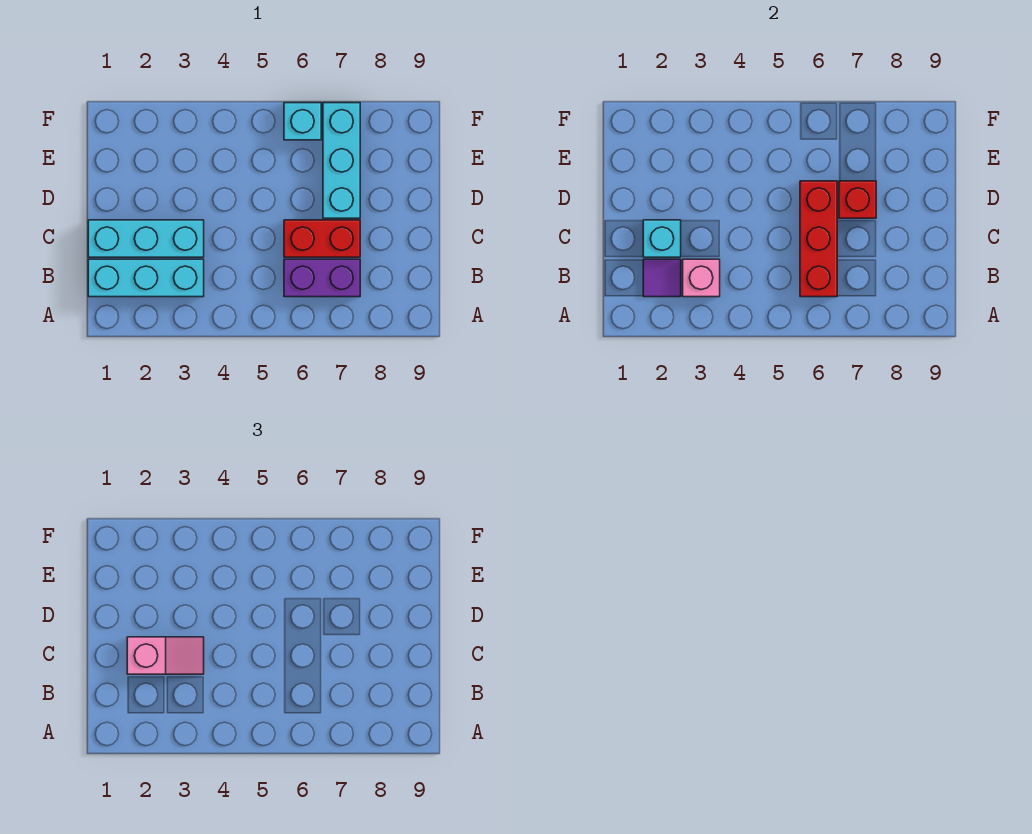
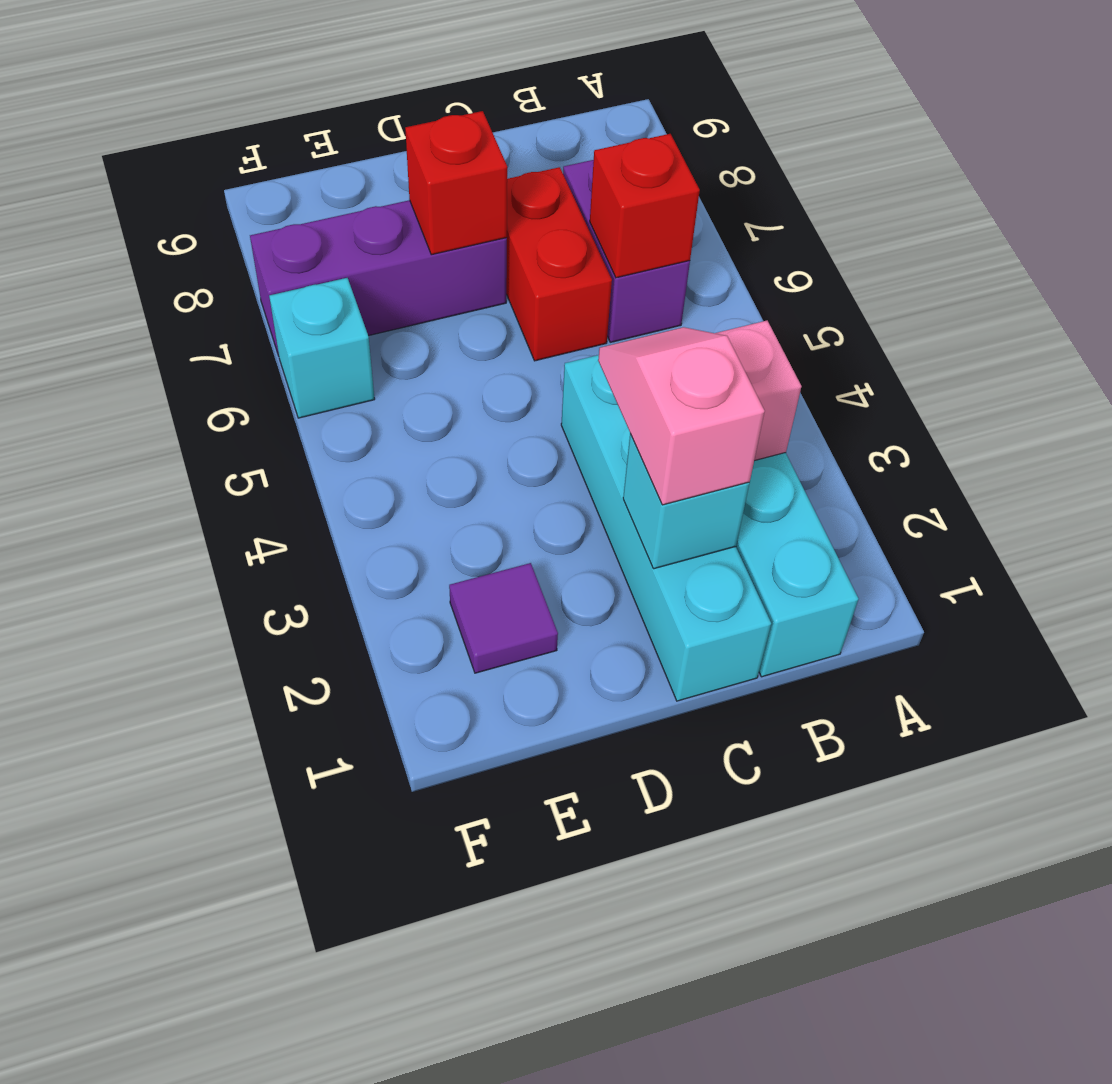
purple 1x1 tile [643,259,681,297] -> purple 1x1 tile moved to [449,563,558,673]
red 1x3 brick [800,181,837,297] -> red 1x1 brick [590,134,700,278]
cyan 1x3 brick [88,220,204,257] -> cyan 1x4 brick [561,355,771,701]
cyan 1x3 brick [323,103,360,218] -> purple 1x3 brick [250,200,507,356]

